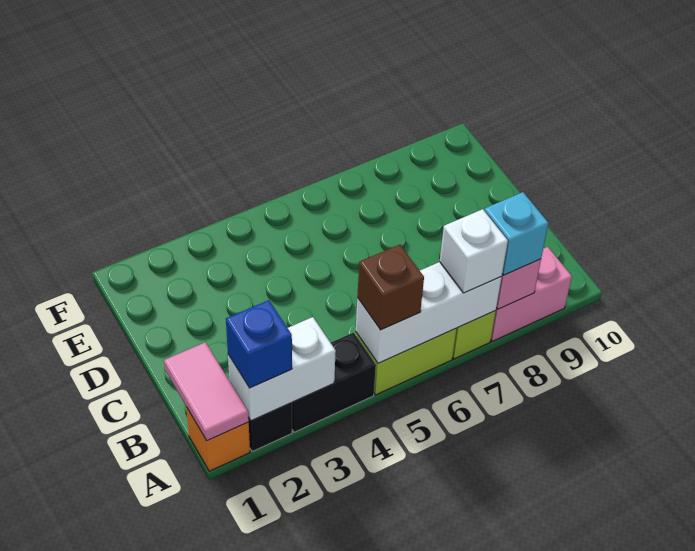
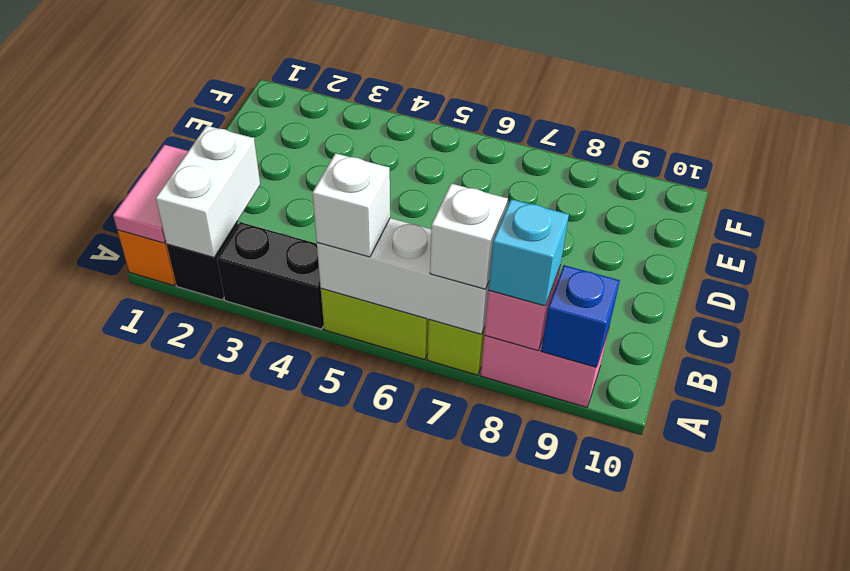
white 1x2 brick [228,317,336,421] -> white 1x2 brick turned to [156,126,260,257]
blue 1x1 brick [226,300,292,388] -> blue 1x1 brick moved to [541,265,620,367]
brown 1x1 brick [357,245,424,330] -> white 1x1 brick [312,153,390,257]

